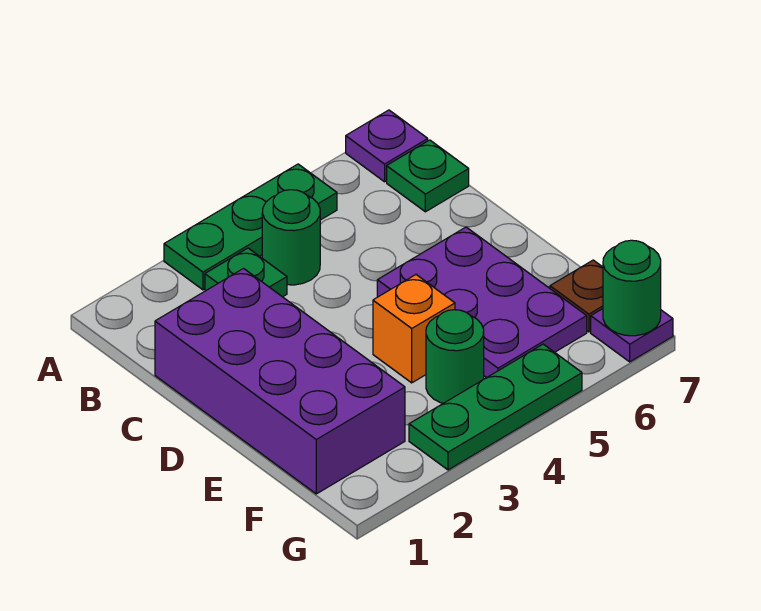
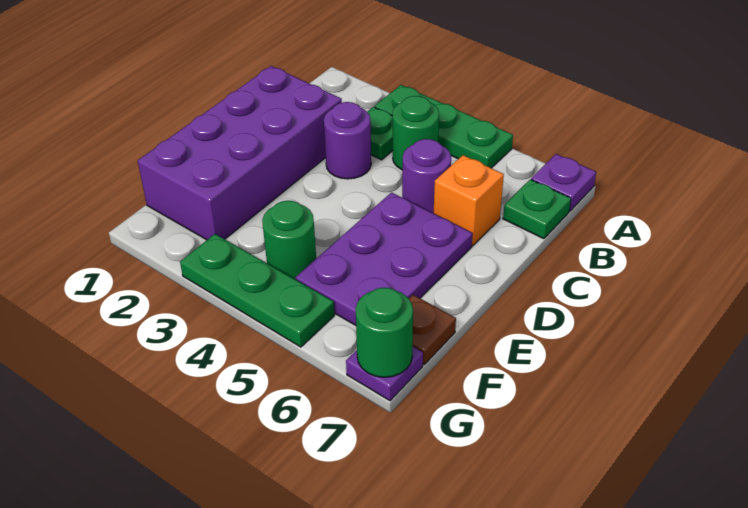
none -> purple 1x1 round brick [324,102,371,179]
none -> purple 1x1 round brick [402,139,451,213]
orange 1x1 brick [373,275,455,383] -> orange 1x1 brick moved to [434,155,504,246]

